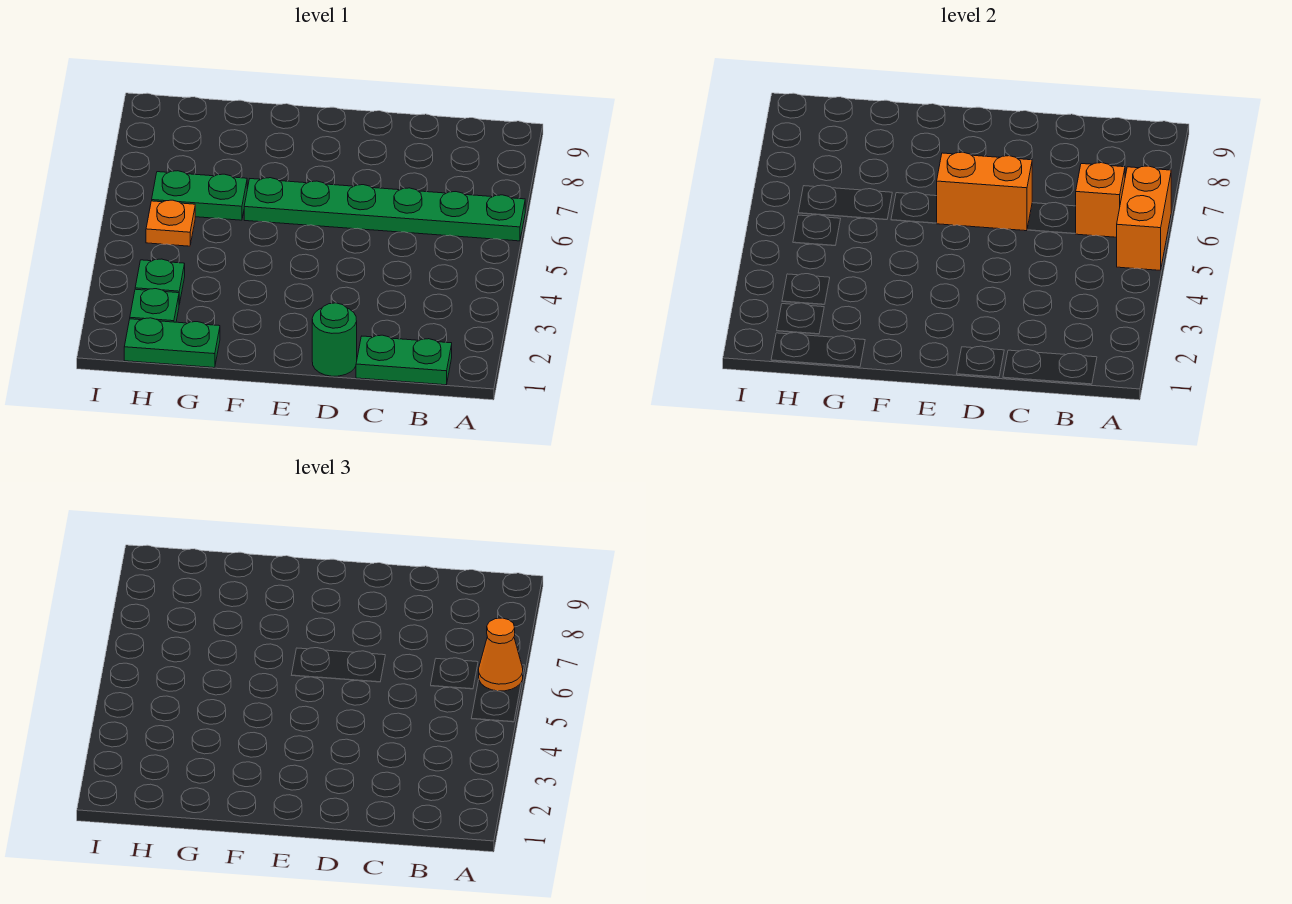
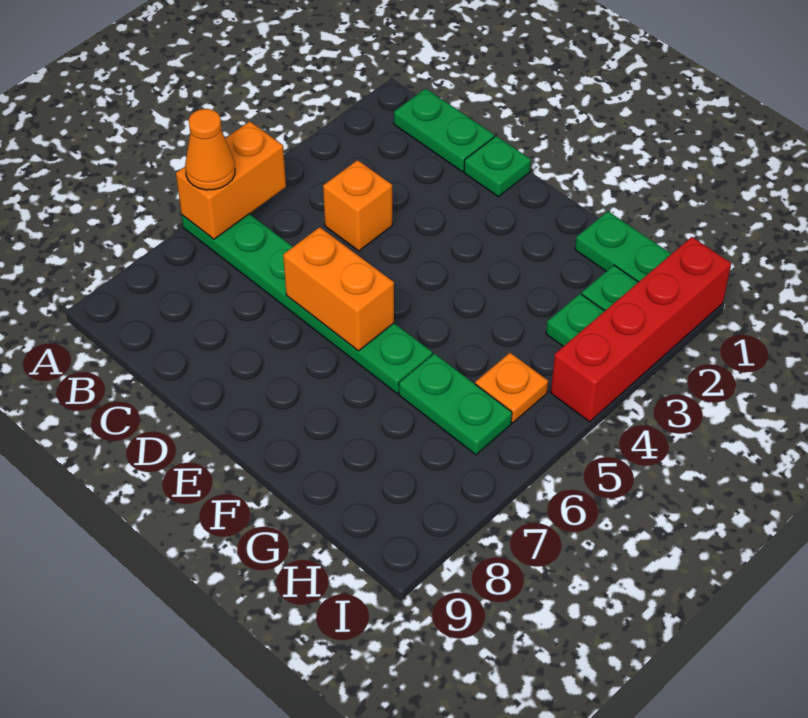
orange 1x1 brick [1075,163,1125,237] -> orange 1x1 brick moved to [323,160,392,251]
green 1x1 round brick [312,303,357,376] -> green 1x1 plate [464,136,531,197]
none -> red 1x4 brick [551,237,731,422]

